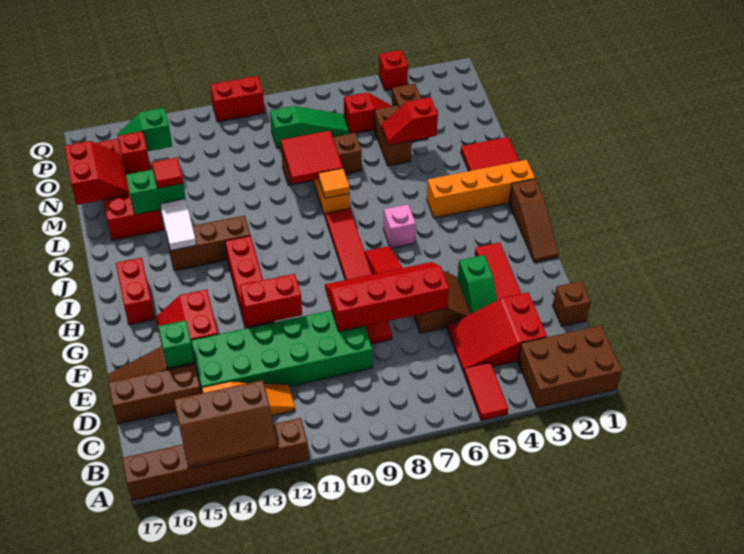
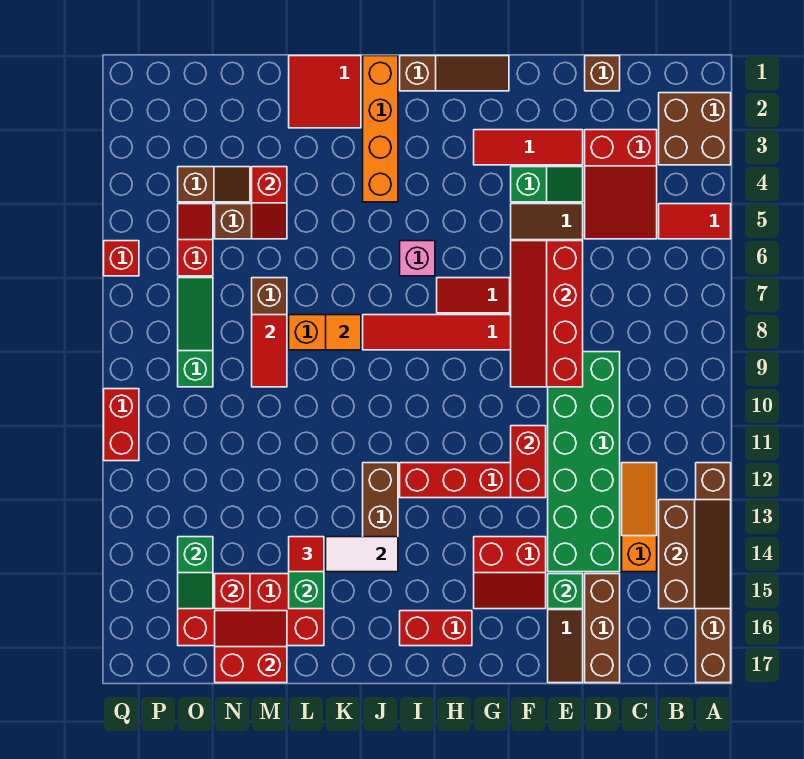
brown 2x3 brick [518,325,622,408] -> brown 2x2 brick [659,93,731,165]
red 2x2 tile [281,131,343,184] -> red 1x2 tile [252,315,287,387]
red 1x1 brick [379,50,408,91] -> red 1x1 brick moved to [104,241,139,276]

